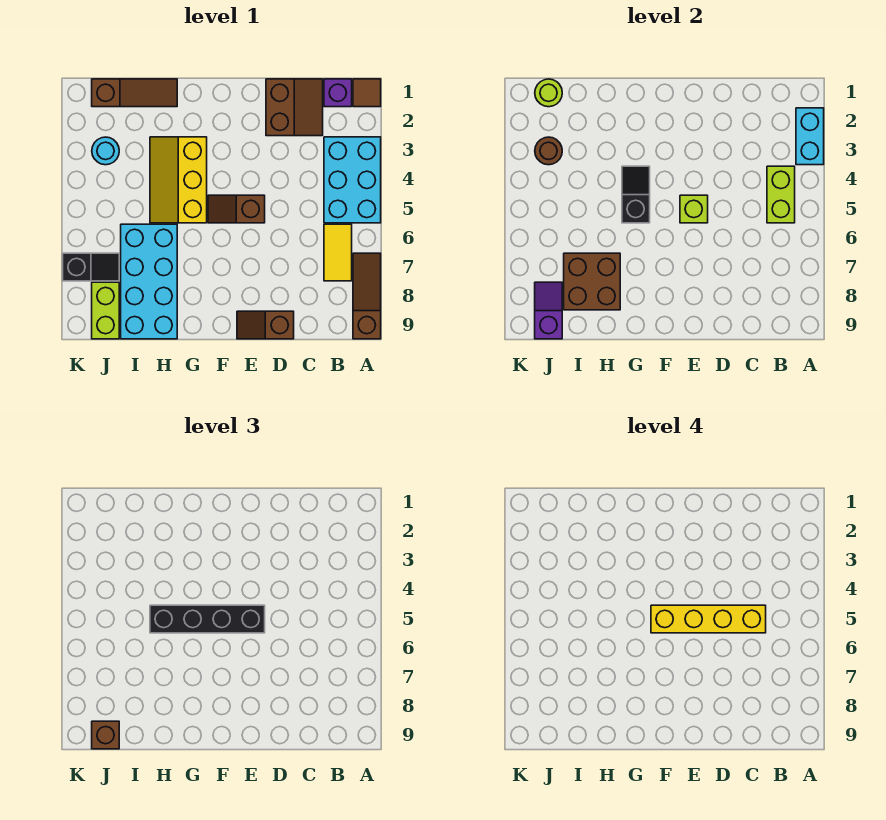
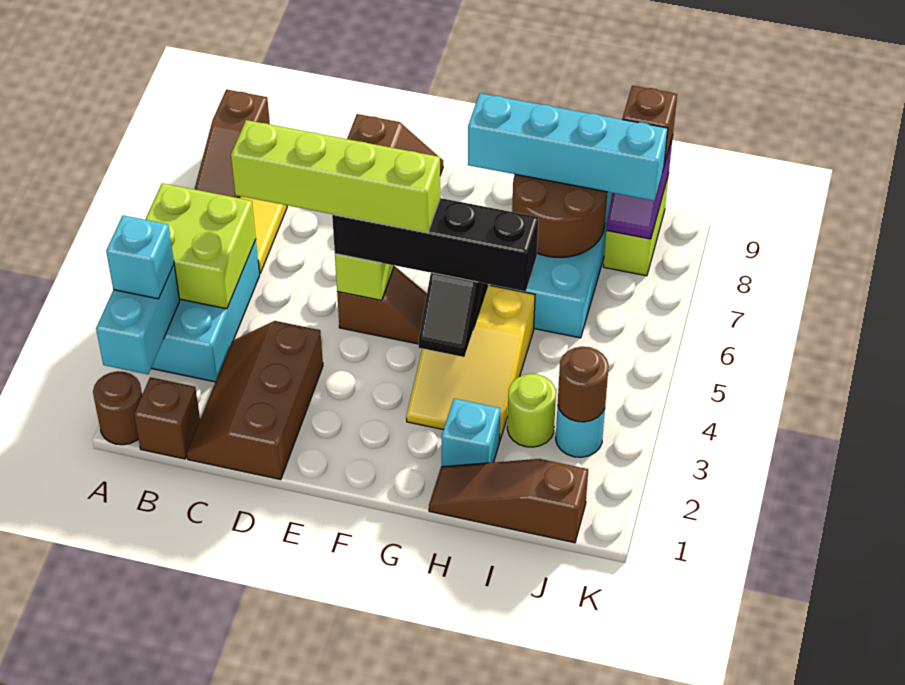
brown 1x1 tile [353,79,381,107] -> brown 1x1 round brick [93,371,142,445]
none -> cyan 1x1 brick [106,215,174,299]
purple 1x1 brick [324,79,352,107] -> brown 1x1 brick [134,377,200,459]
lime 1x2 brick [767,166,795,223] -> lime 2x2 brick [145,183,256,309]
brown 2x2 slope [266,79,323,136] -> brown 2x3 slope [187,321,323,480]
yellow 1x4 brick [651,605,766,633] -> lime 1x4 brick [231,120,440,233]
yellow 2x3 slope [150,137,207,223] -> yellow 2x3 slope turned to [406,285,535,440]
none -> cyan 1x4 brick [468,93,668,201]
none -> cyan 1x1 brick [441,399,500,467]
brown 2x2 brick [564,253,620,310] -> brown 2x2 round brick [512,174,607,258]
lime 1x1 round brick [535,79,562,107] -> lime 1x1 round brick moved to [507,374,556,447]
black 1x2 slope [63,253,119,281] -> none

